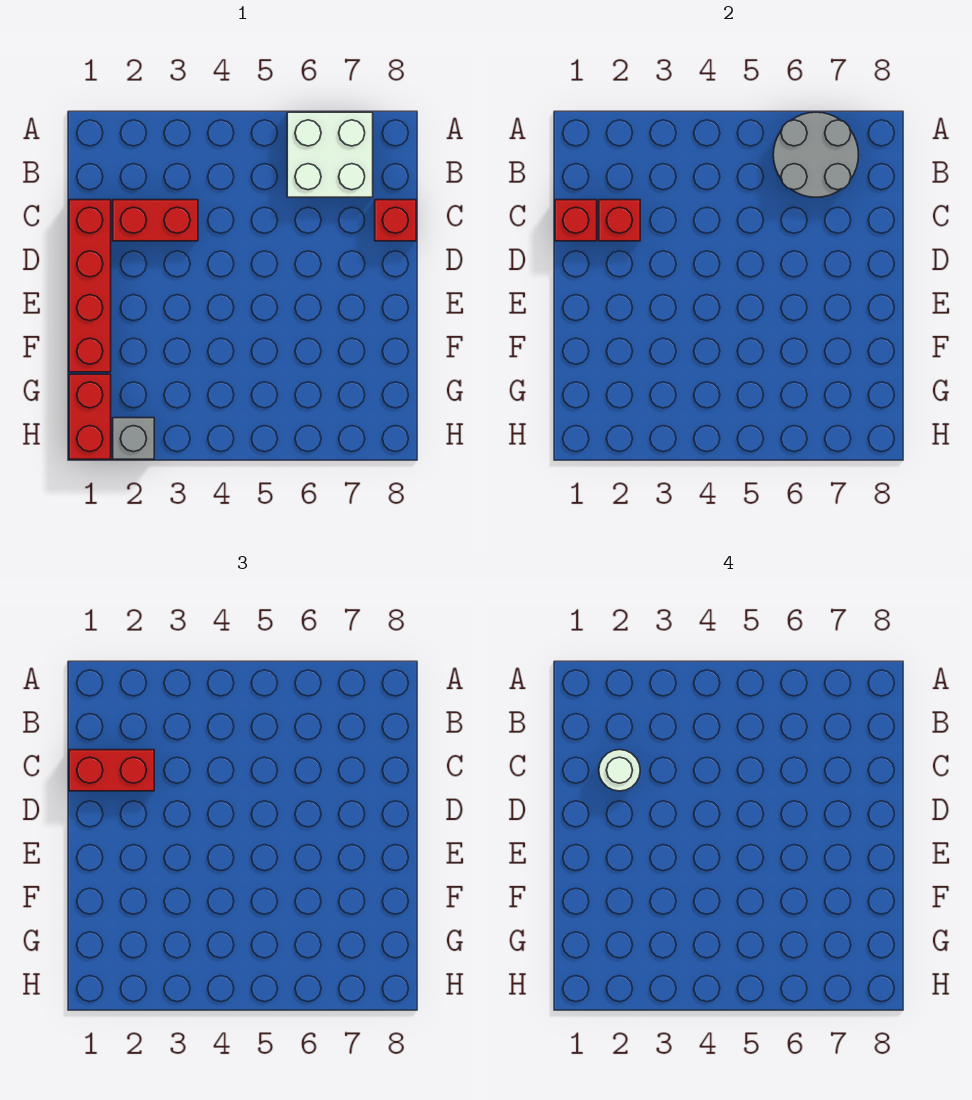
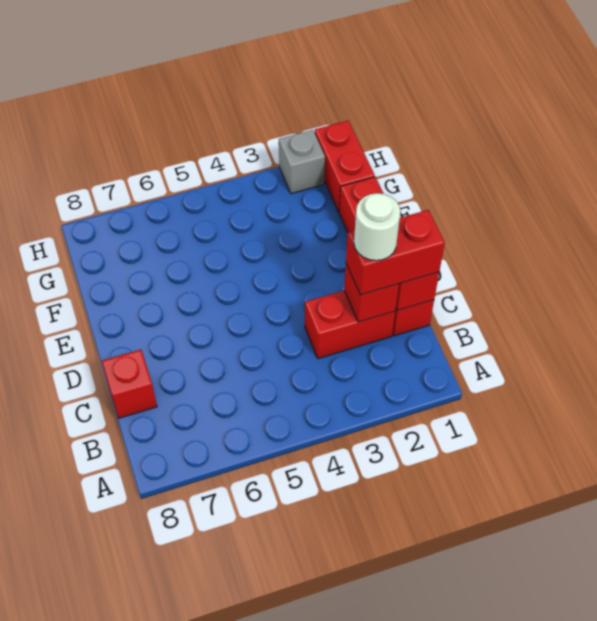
white 2x2 brick [287,112,373,197] -> none
grey 2x2 round brick [773,112,859,197] -> none

